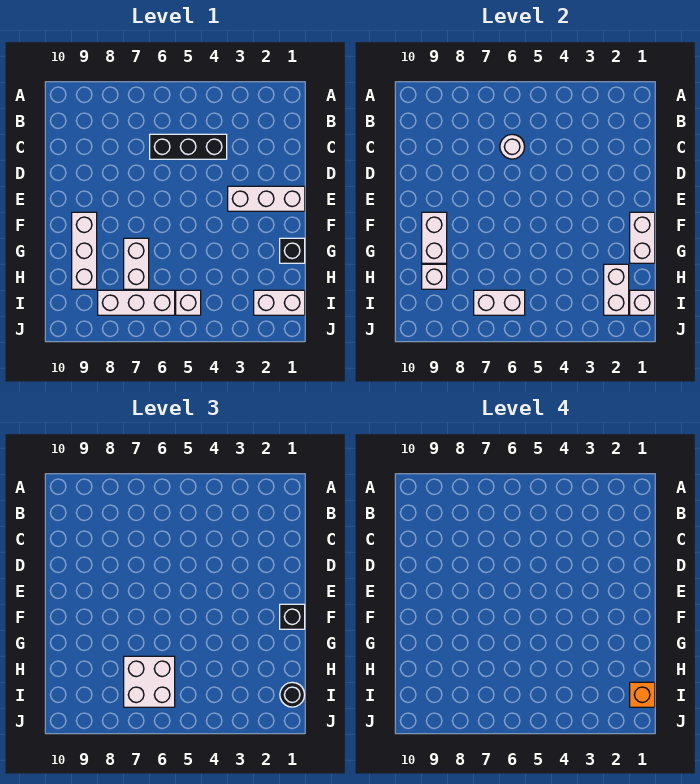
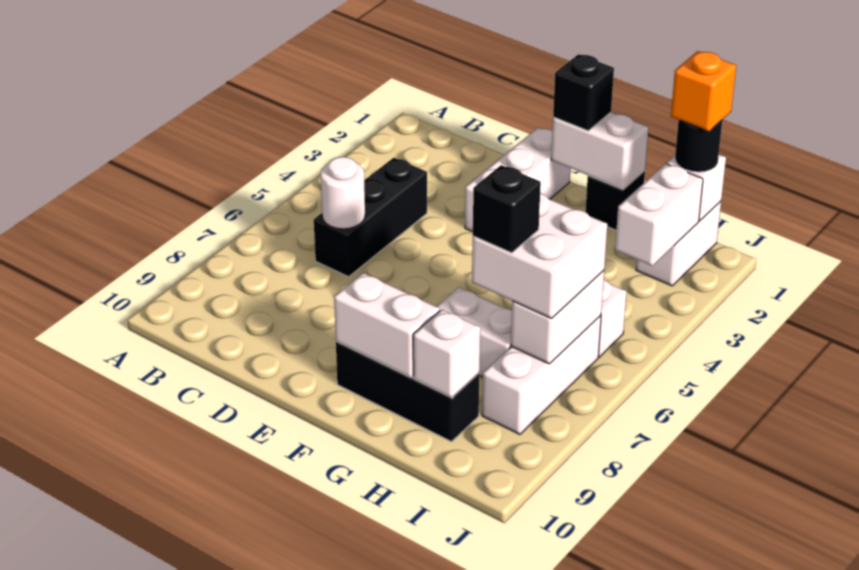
white 1x3 brick [72,212,97,289] -> black 1x3 brick [336,341,479,442]
white 1x2 brick [604,264,629,315] -> white 1x2 brick turned to [615,164,703,266]
none -> black 1x1 brick [473,165,541,253]

